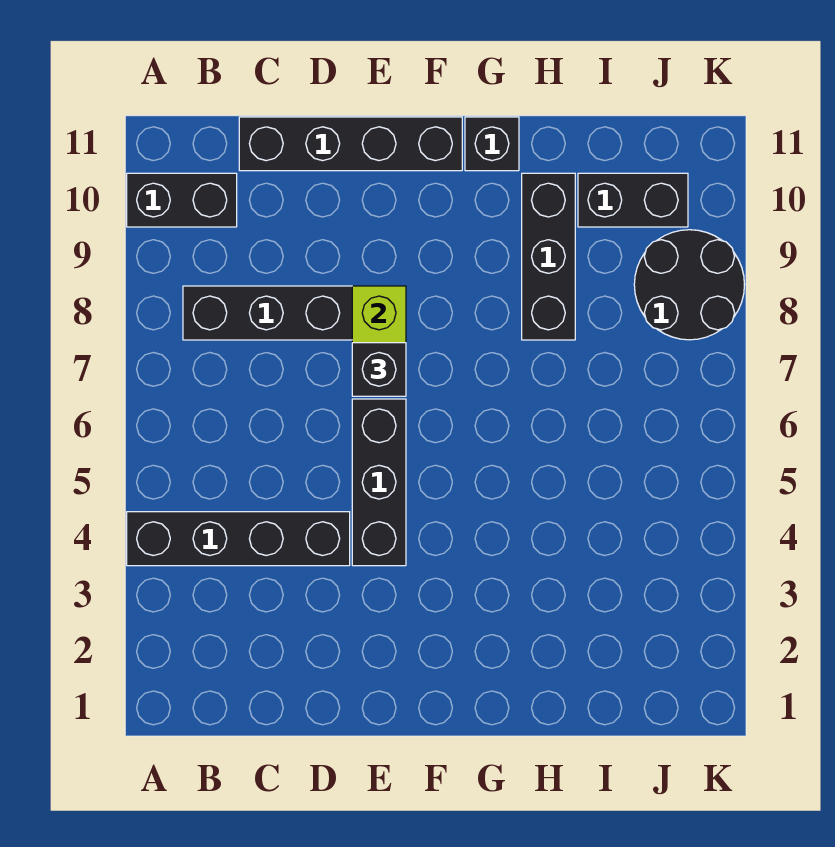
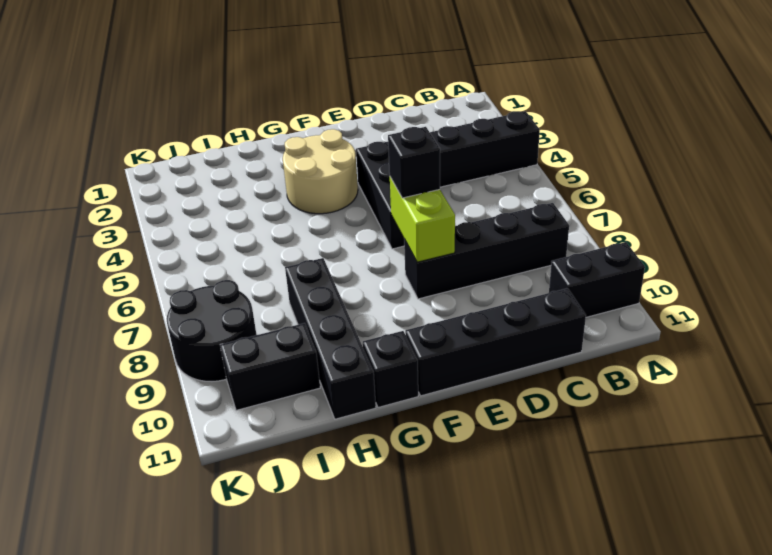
none -> tan 2x2 round brick [283,129,358,214]
black 1x3 brick [522,173,575,340] -> black 1x4 brick [285,258,376,419]

